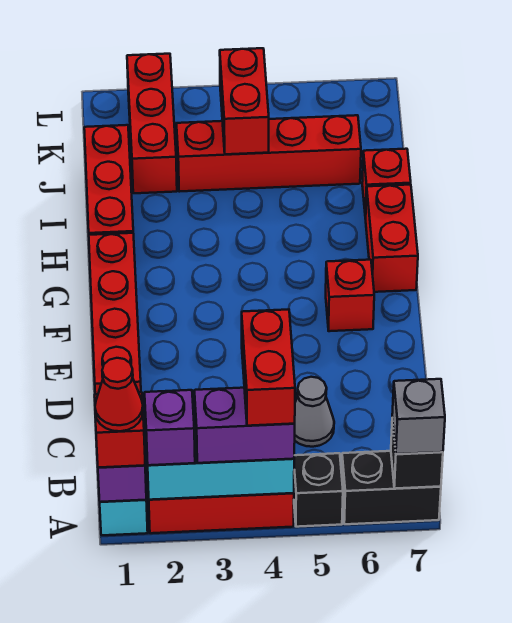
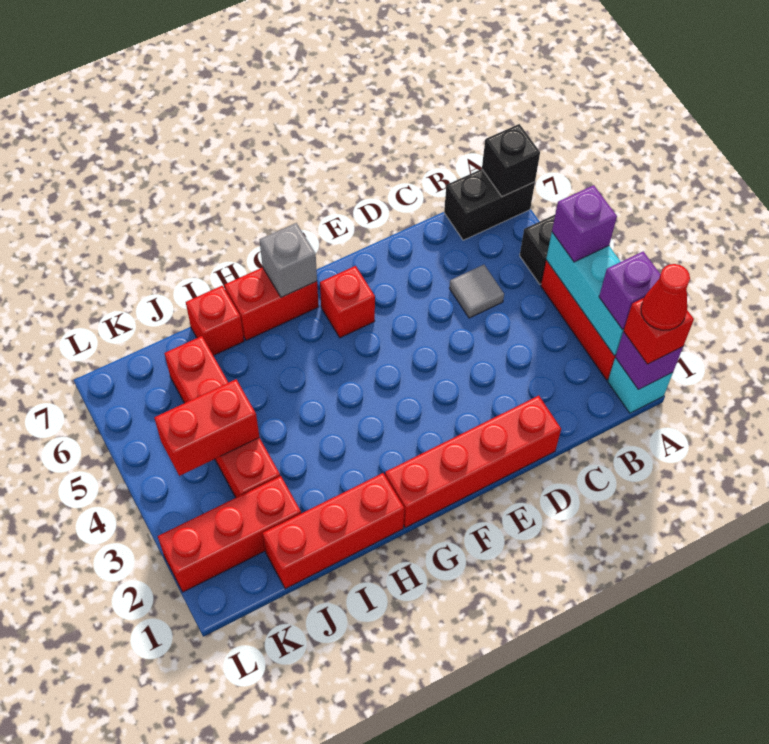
purple 1x2 brick [194,388,295,463] -> purple 1x1 brick [552,185,617,262]
red 1x2 brick [242,310,295,426] -> none
black 1x2 brick [342,451,441,524] -> black 1x2 brick turned to [444,169,535,240]
grey 1x1 brick [392,379,445,454] -> grey 1x1 brick moved to [260,223,317,297]
grey 1x1 cone [295,377,334,447] -> grey 1x1 tile [449,265,504,318]

